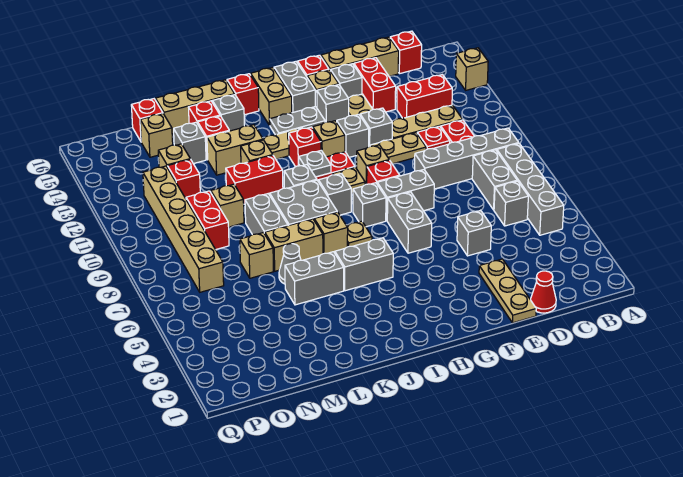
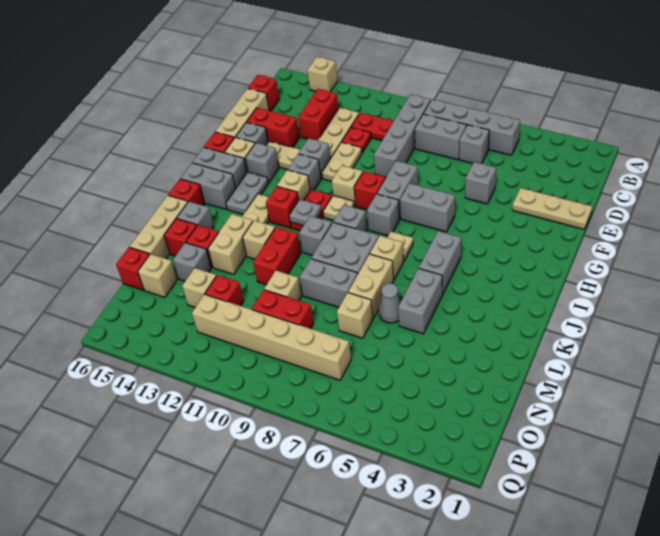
red 1x1 cone [531,271,556,313] -> none
tan 1x2 brick [251,68,292,125] -> grey 1x2 brick [181,163,236,209]

